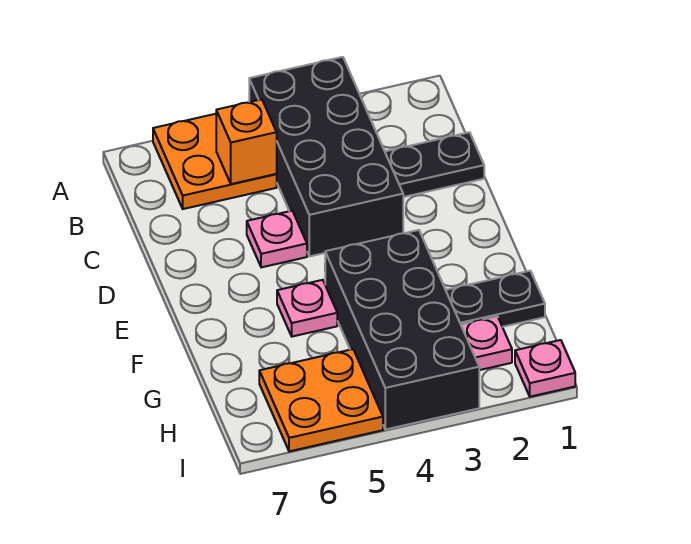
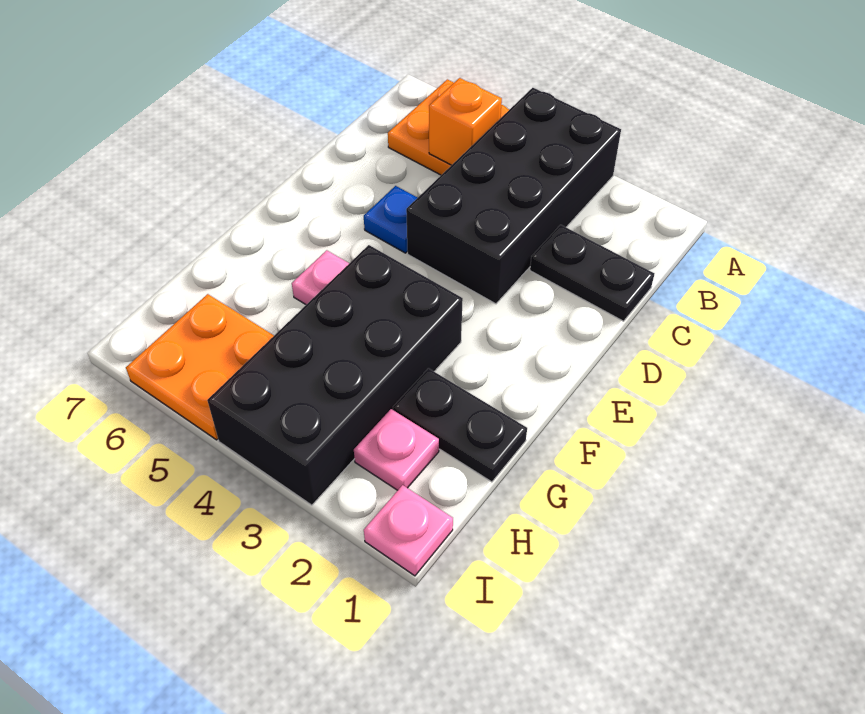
pink 1x1 plate [247,211,307,267] -> blue 1x1 plate [364,186,418,253]

